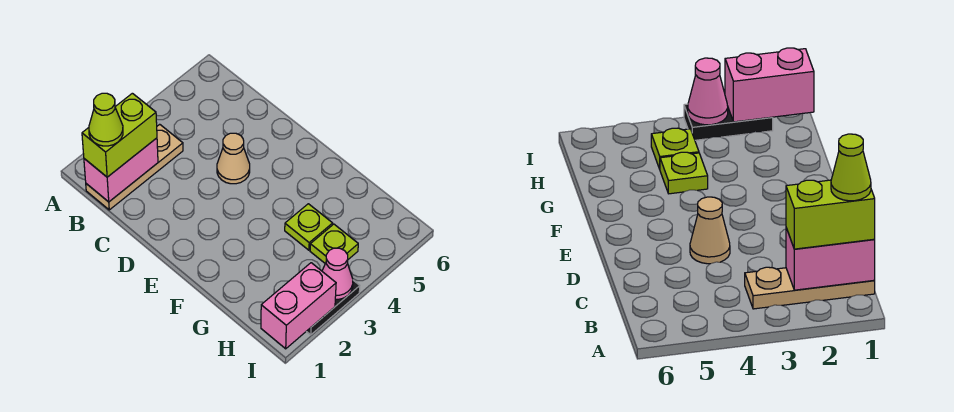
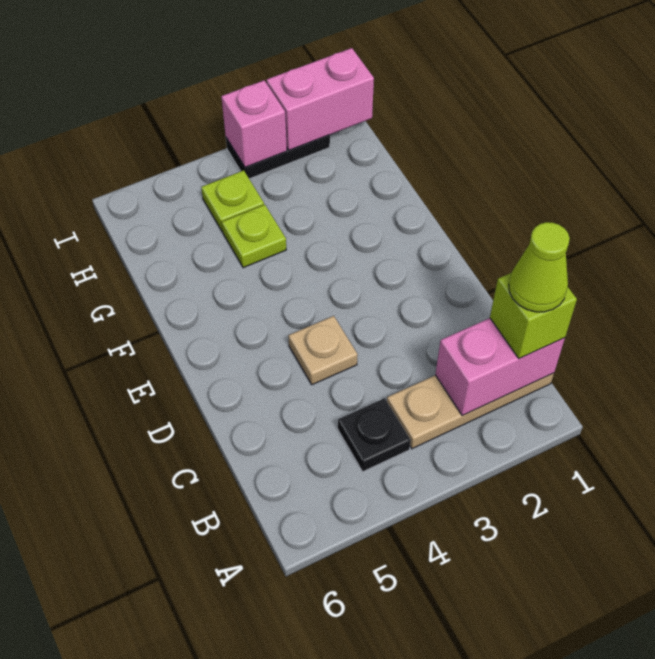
lime 1x2 brick [82,93,157,177] -> lime 1x1 brick [490,273,577,359]
none -> black 1x1 plate [338,398,411,472]
tan 1x1 cone [217,133,250,184] -> tan 1x1 plate [288,316,358,385]
pink 1x1 cone [322,248,353,299] -> pink 1x1 brick [221,80,287,167]

